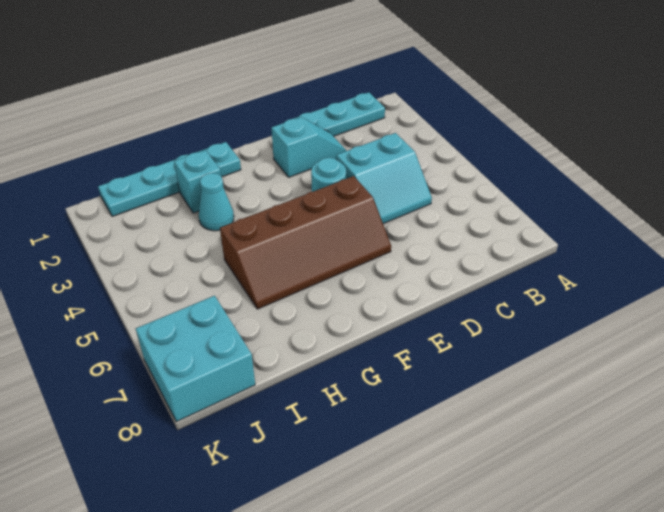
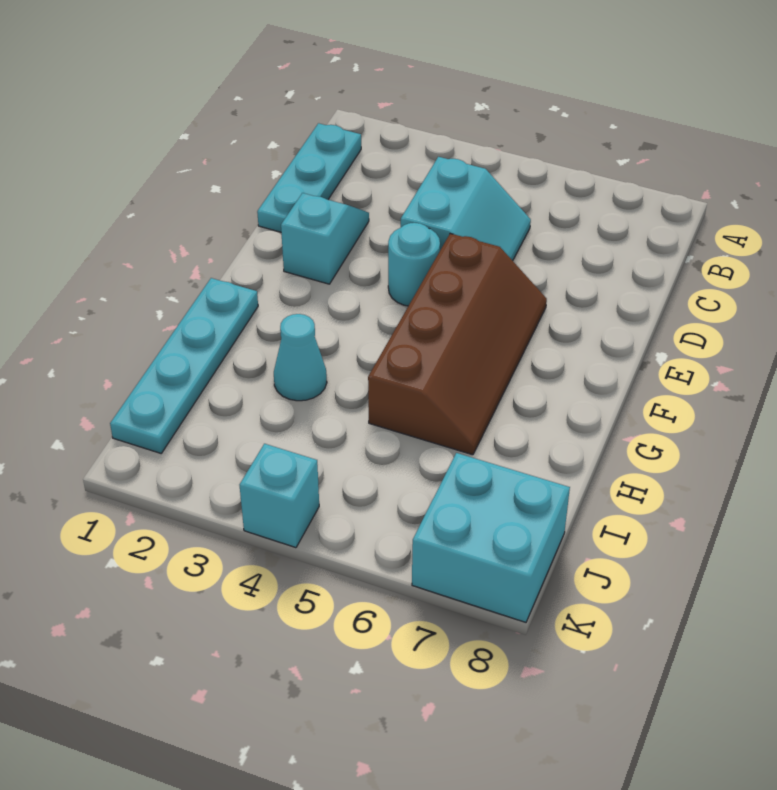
cyan 1x1 brick [174,150,221,213] -> cyan 1x1 brick moved to [240,444,319,548]

